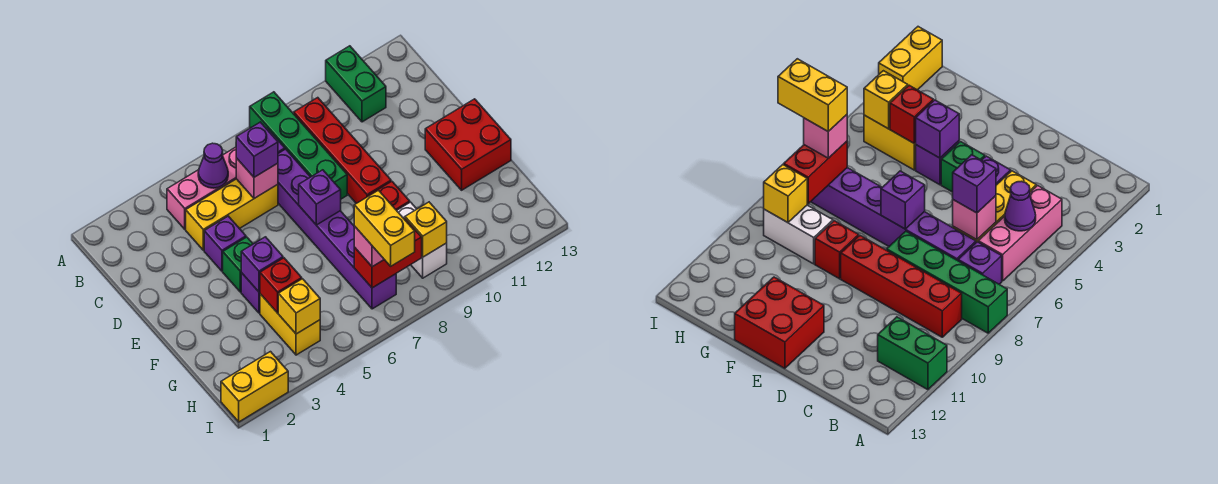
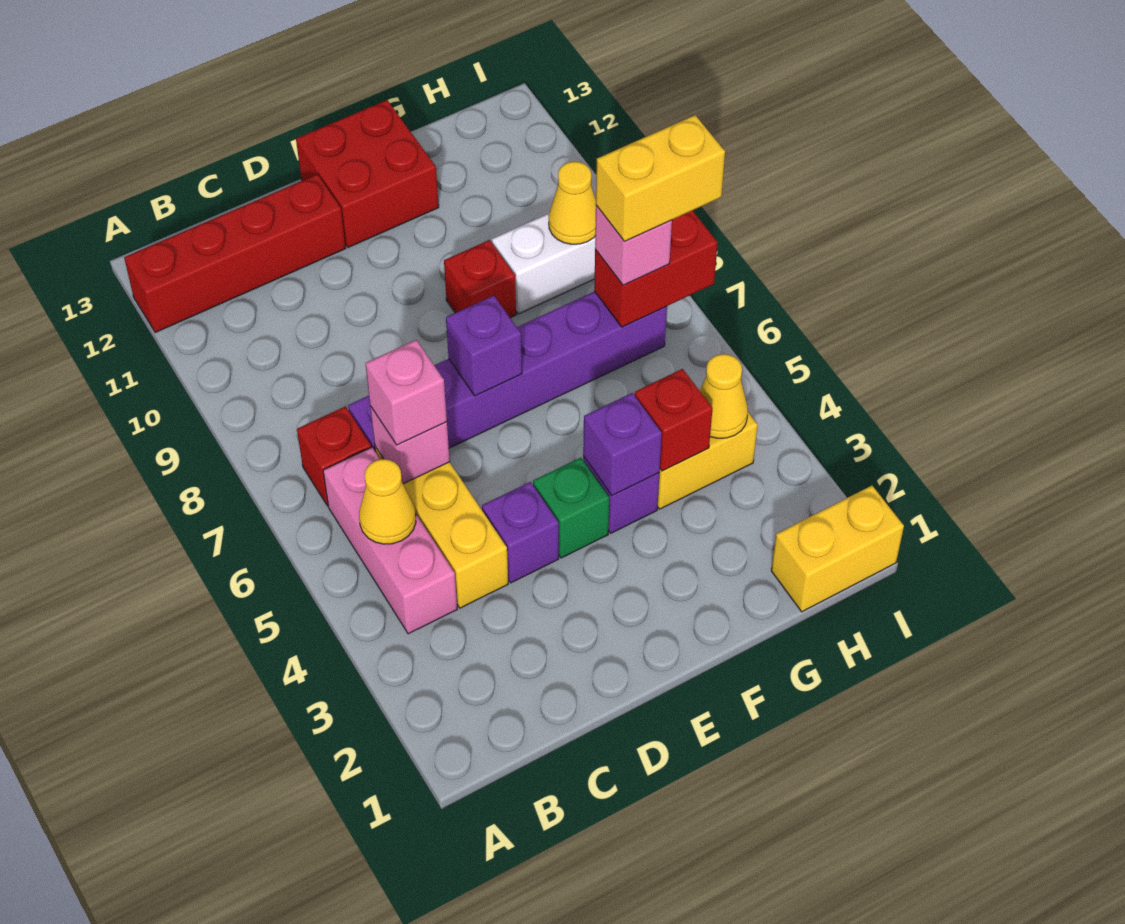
green 1x4 brick [250,92,347,199] -> none
green 1x2 brick [326,46,386,122] -> none
purple 1x1 cone [198,143,228,188] -> yellow 1x1 cone [359,459,416,544]
purple 1x1 brick [958,242,1002,284] -> red 1x1 brick [297,406,371,506]
red 1x4 brick [294,98,391,204] -> red 1x4 brick moved to [124,174,346,333]
purple 1x1 brick [236,122,278,177] -> pink 1x1 brick [365,340,447,445]
yellow 1x1 brick [278,279,320,334] -> yellow 1x1 cone [699,354,748,438]
red 1x2 brick [354,217,422,288] -> red 1x2 brick turned to [594,211,718,327]
yellow 1x1 brick [405,202,447,257] -> yellow 1x1 cone [549,162,596,244]
yellow 1x2 brick [221,352,288,422] -> yellow 1x2 brick turned to [771,486,904,612]

